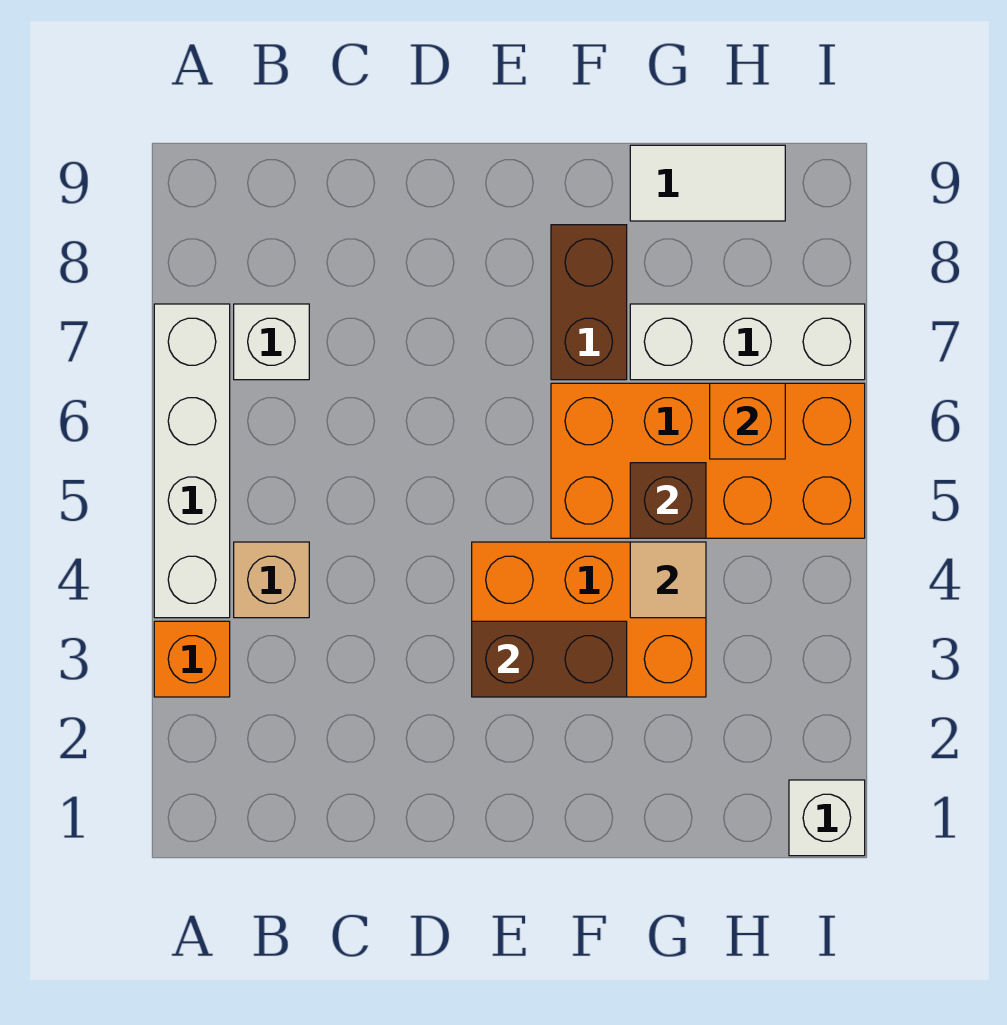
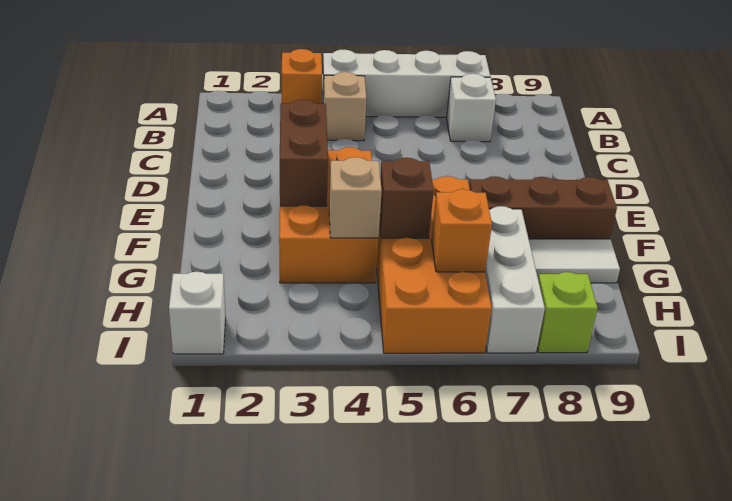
brown 1x2 brick [551,225,627,380] -> brown 1x3 brick [469,176,617,239]
tan 1x1 tile [630,542,706,618] -> tan 1x1 brick [329,157,382,238]
white 1x2 tile [630,145,785,221] -> white 1x2 tile turned to [529,239,620,283]
none -> lime 1x1 brick [537,272,598,353]

